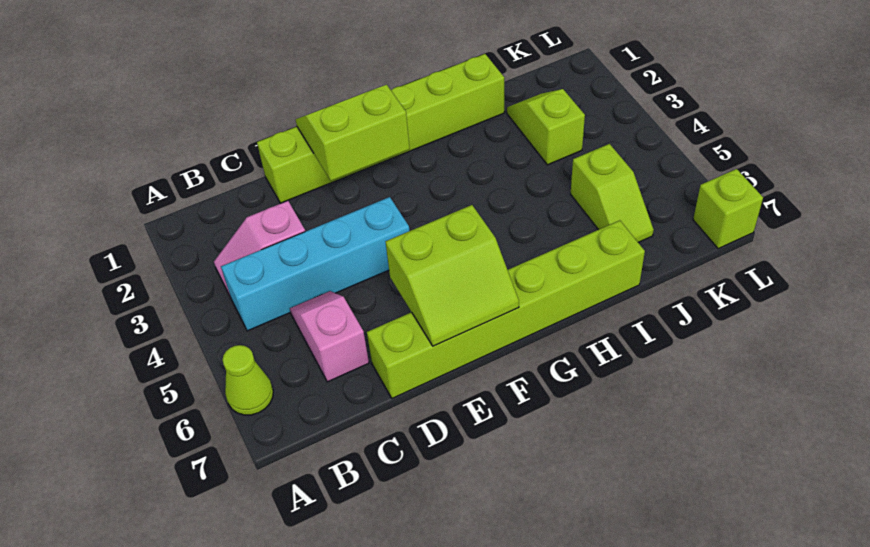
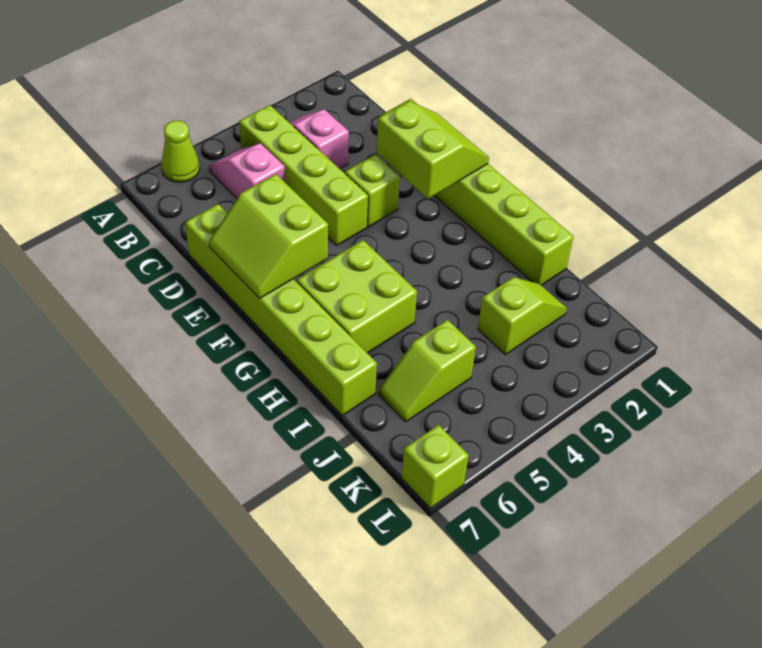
cyan 1x4 brick [221,197,409,331] -> lime 1x4 brick [239,105,368,245]
pink 1x2 slope [290,291,369,382] -> pink 1x2 slope turned to [209,144,285,199]
none -> lime 1x1 brick [345,155,400,227]
none -> lime 2x2 brick [296,240,417,353]

